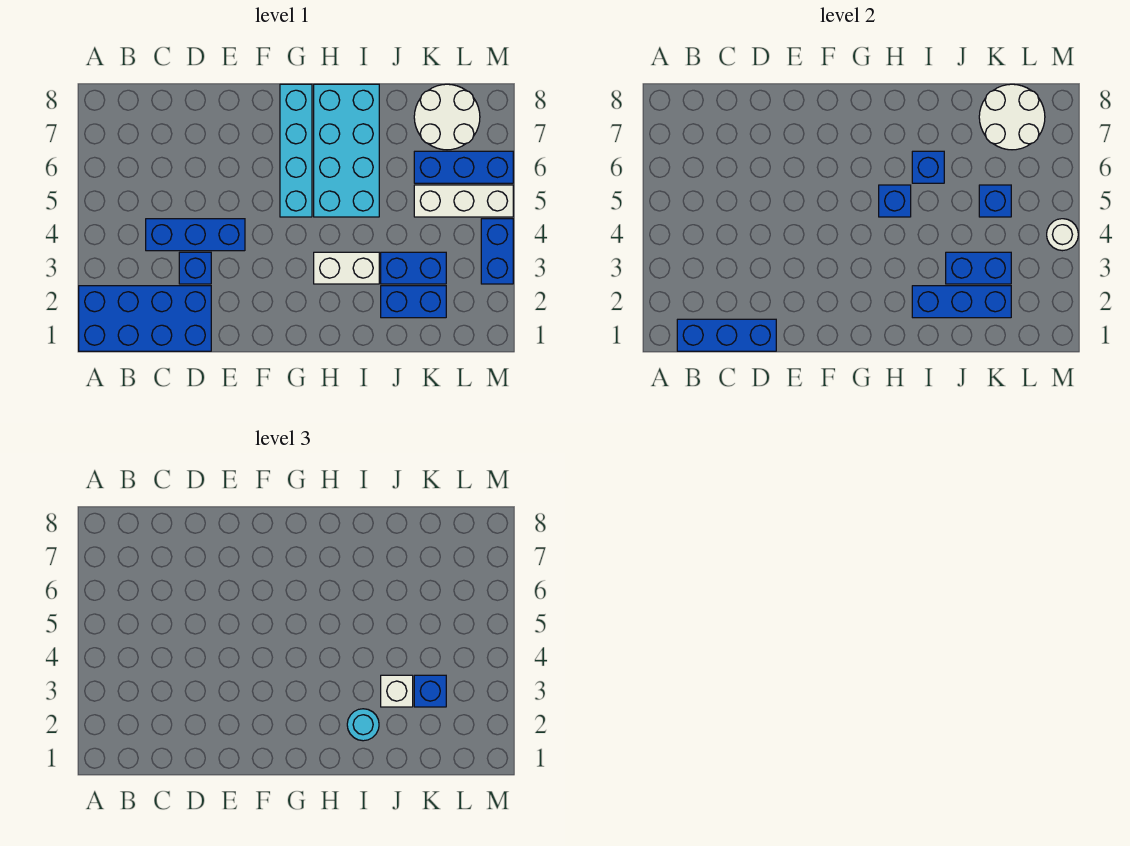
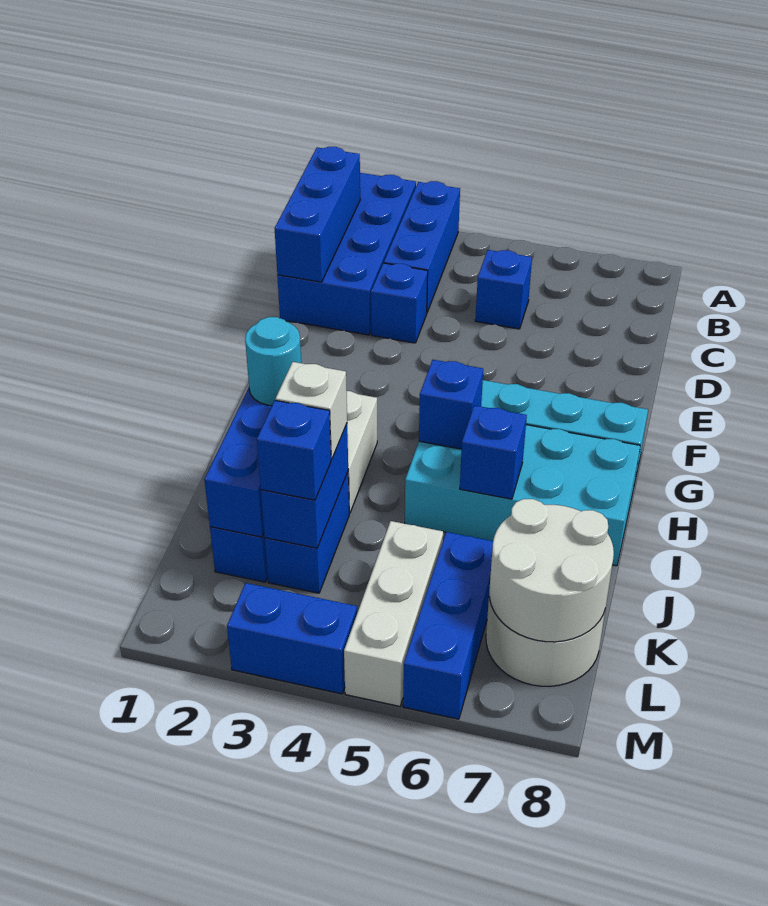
blue 1x3 brick [146,219,245,251] -> blue 1x3 brick moved to [384,181,460,312]
blue 1x1 brick [979,185,1011,217] -> blue 1x1 brick moved to [475,250,532,329]
white 1x1 round brick [1047,219,1078,251] -> none

